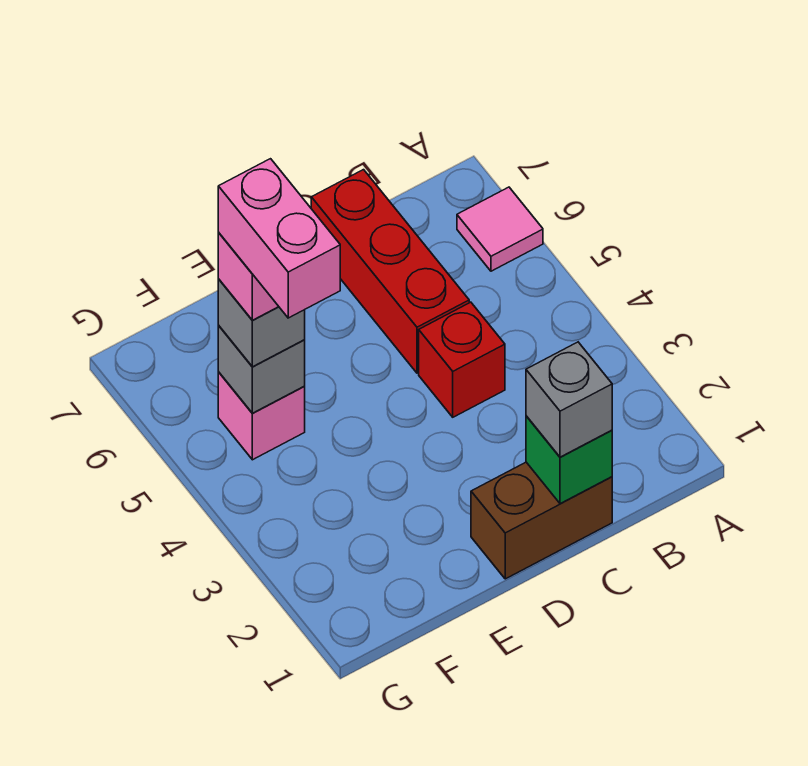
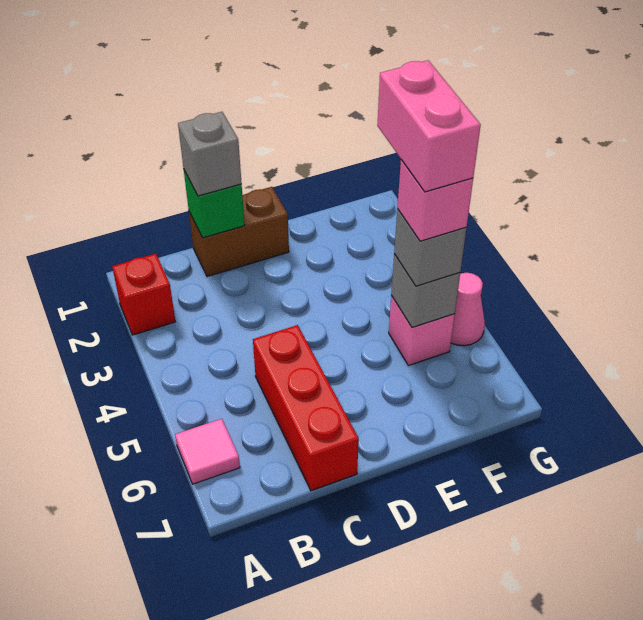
red 1x1 brick [419,302,505,417] -> red 1x1 brick moved to [112,254,176,335]
none -> pink 1x1 cone [451,273,485,346]

